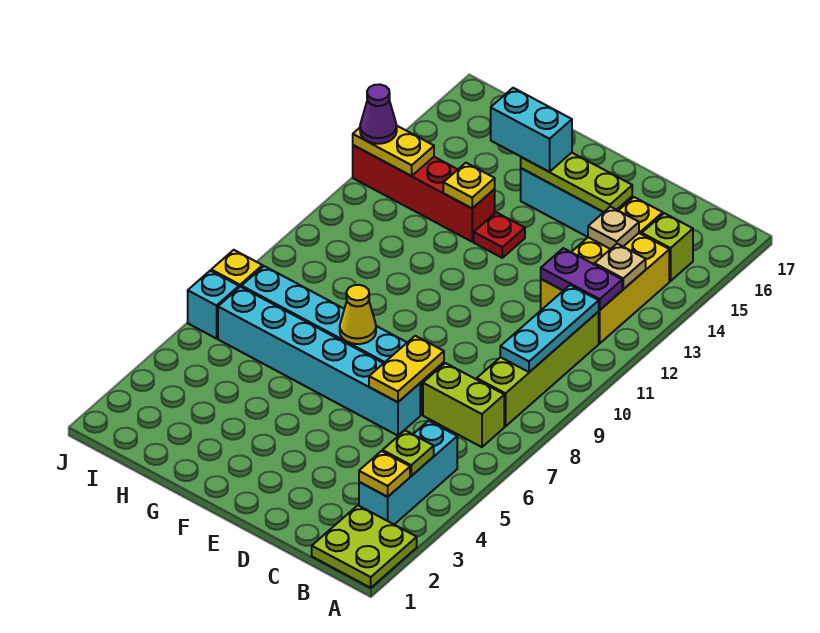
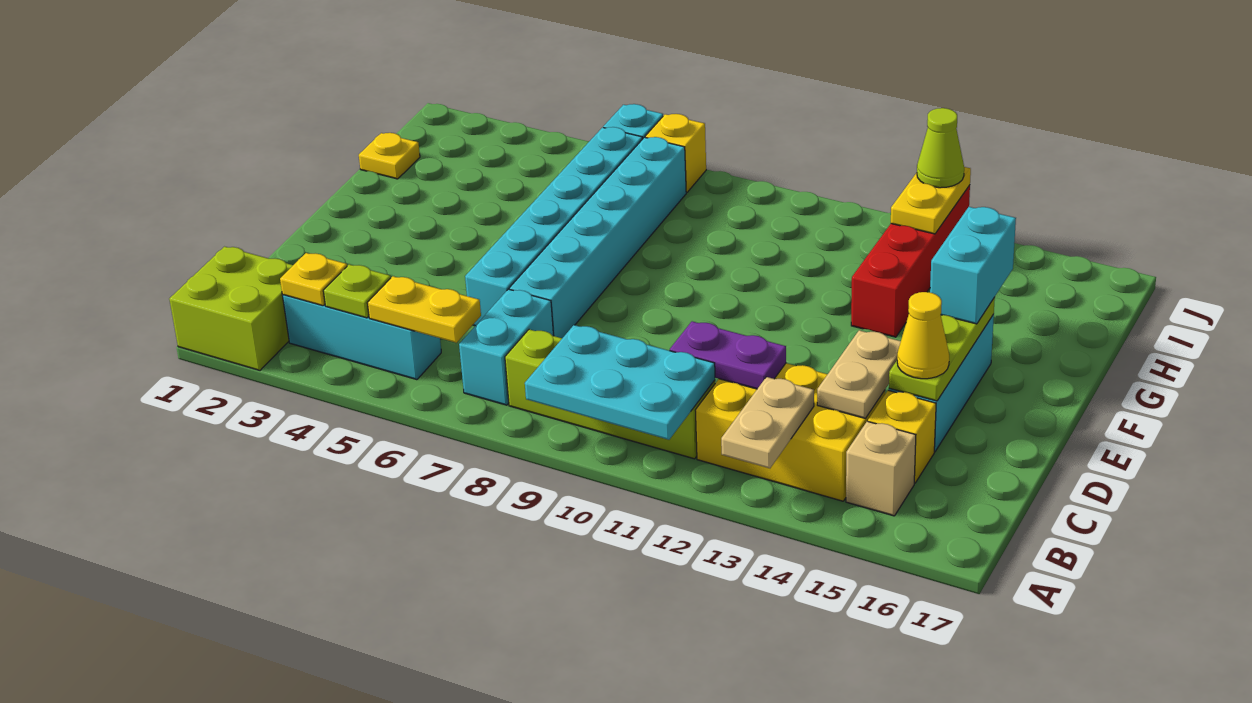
lime 2x2 plate [312,505,417,588] -> lime 2x2 brick [169,247,293,370]
lime 1x2 brick [423,363,504,447] -> cyan 1x2 brick [459,289,554,405]
cyan 1x3 plate [500,285,599,372] -> cyan 2x3 plate [525,325,715,440]
purple 1x2 plate [541,248,622,310] -> purple 1x2 plate turned to [670,321,786,389]
tan 1x1 plate [595,244,646,289] -> tan 1x2 plate [721,377,814,468]
lime 1x1 brick [642,213,693,281] -> tan 1x1 brick [846,421,916,516]
tan 1x1 plate [588,207,639,249] -> tan 1x2 plate [817,330,901,418]
yellow 1x2 plate [369,336,444,402] -> yellow 1x2 plate moved to [367,276,481,343]
yellow 1x1 cone [340,285,376,344] -> yellow 1x1 cone moved to [897,292,949,379]
red 1x1 plate [474,212,525,258] -> none
yellow 1x1 plate [443,163,495,208] -> yellow 1x1 plate moved to [359,133,420,179]
purple 1x1 cone [360,84,397,144] -> lime 1x1 cone [917,108,964,188]

